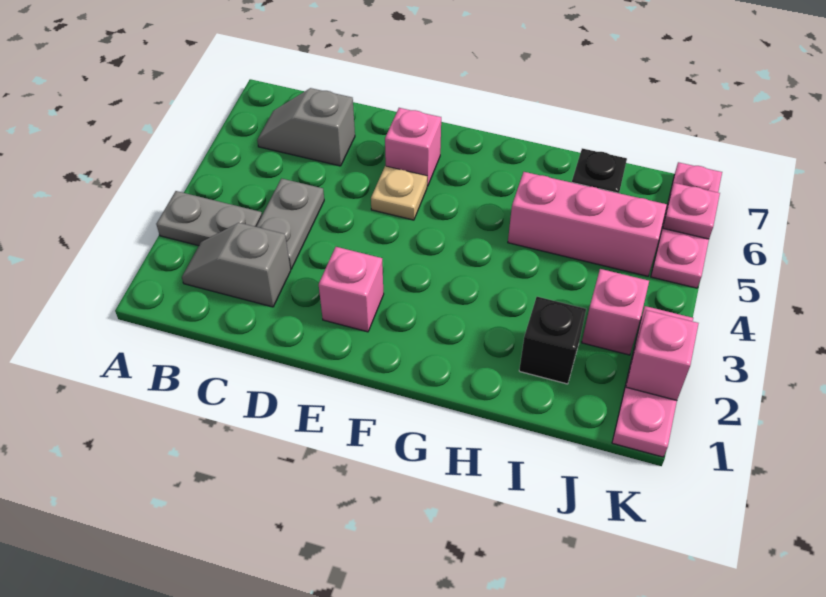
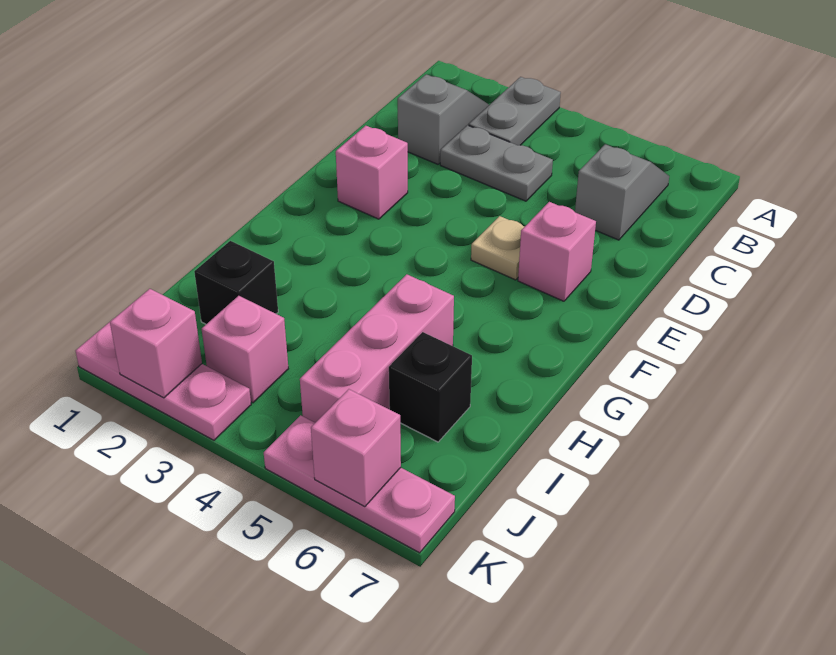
pink 1x1 plate [663,183,720,239] -> pink 1x1 brick [311,389,401,507]

